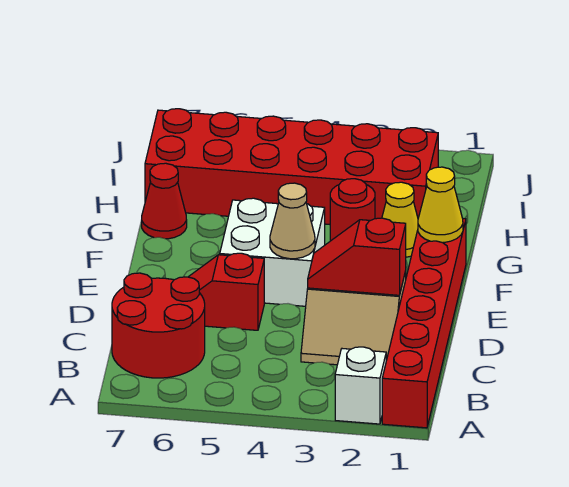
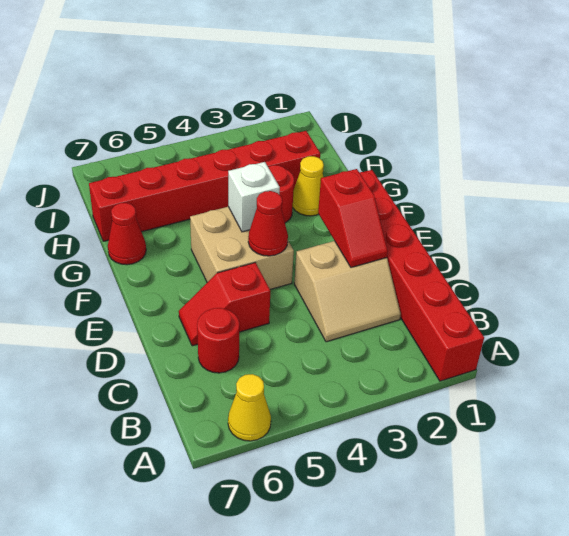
white 1x1 brick [335,347,386,424] -> white 1x1 brick moved to [228,162,280,232]
red 2x2 round brick [112,273,205,378] -> red 1x1 round brick [197,308,239,373]
red 1x2 slope [308,218,406,295] -> red 1x2 slope turned to [318,169,388,267]
white 2x2 brick [220,198,325,306] -> tan 2x2 brick [190,207,294,289]
tan 1x1 cone [270,183,315,259] -> red 1x1 cone [248,191,288,256]
yellow 1x1 cone [418,167,463,243] -> yellow 1x1 cone moved to [228,374,271,441]
red 2x6 brick [145,109,438,224] -> red 1x6 brick [89,131,320,241]

